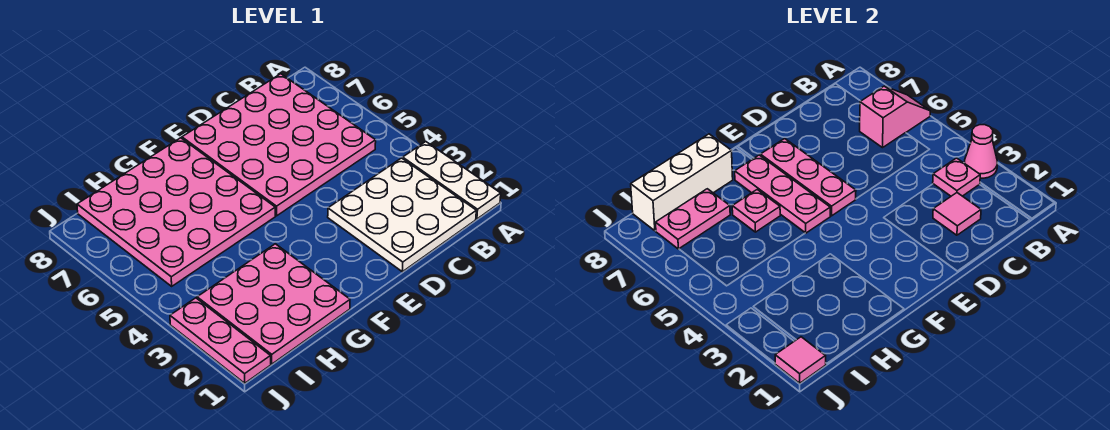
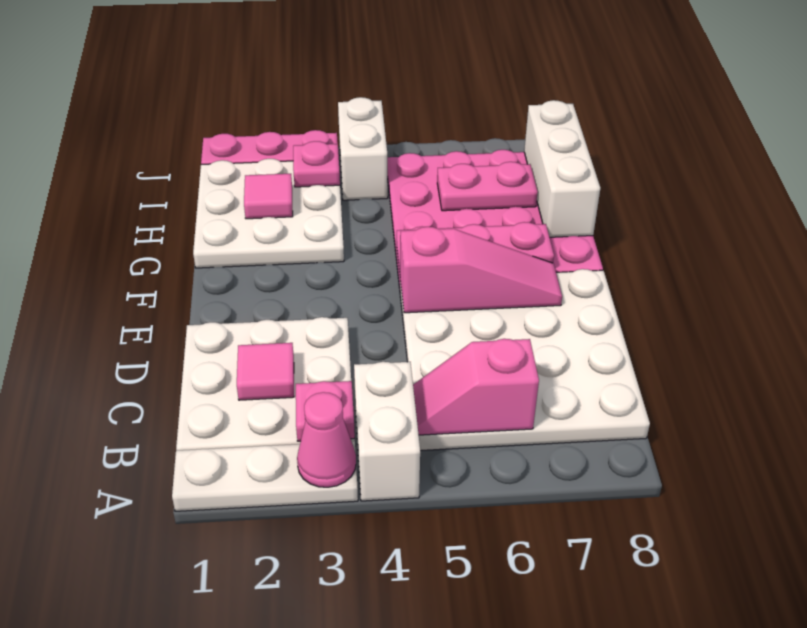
none -> white 1x2 brick [354,362,420,501]
pink 1x2 slope [860,86,930,148] -> pink 1x2 slope turned to [413,339,539,435]
pink 4x4 plate [182,74,376,216] -> white 4x4 plate [400,269,650,451]
pink 1x3 plate [760,139,856,216] -> pink 1x3 slope [400,227,562,313]
pink 3x3 plate [197,244,350,364] -> white 3x3 plate [193,159,344,268]
pink 1x1 plate [732,190,780,232] -> pink 1x1 plate moved to [293,141,340,187]
pink 1x2 plate [655,189,730,249] -> pink 1x2 plate turned to [437,162,538,211]
none -> white 1x2 brick [338,97,388,200]
pink 1x1 tile [775,337,826,383] -> pink 1x1 tile moved to [244,174,293,219]

